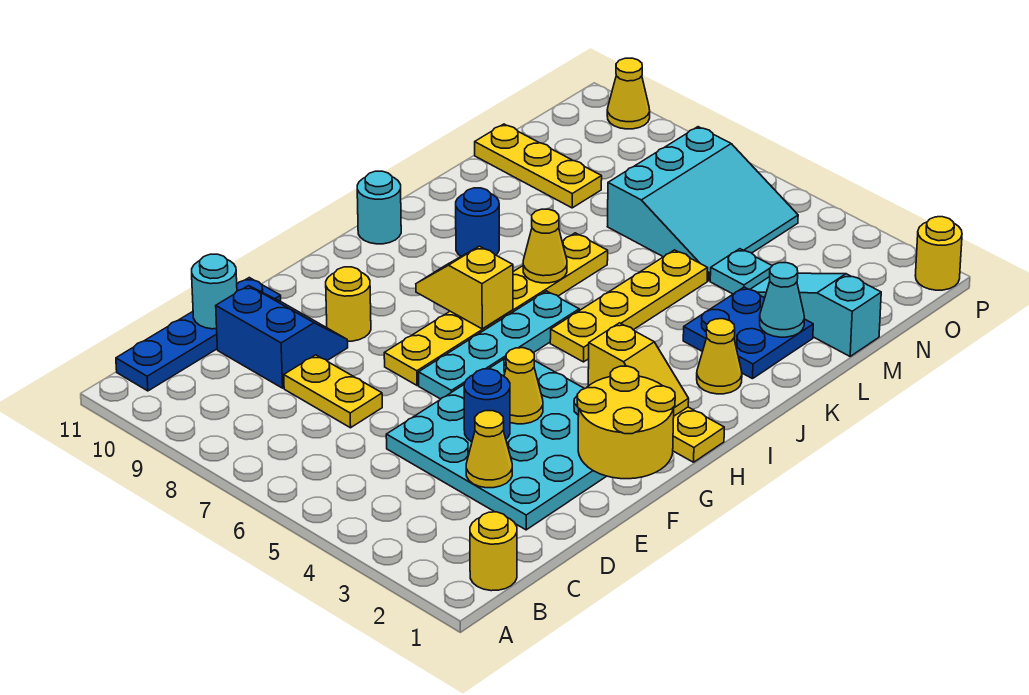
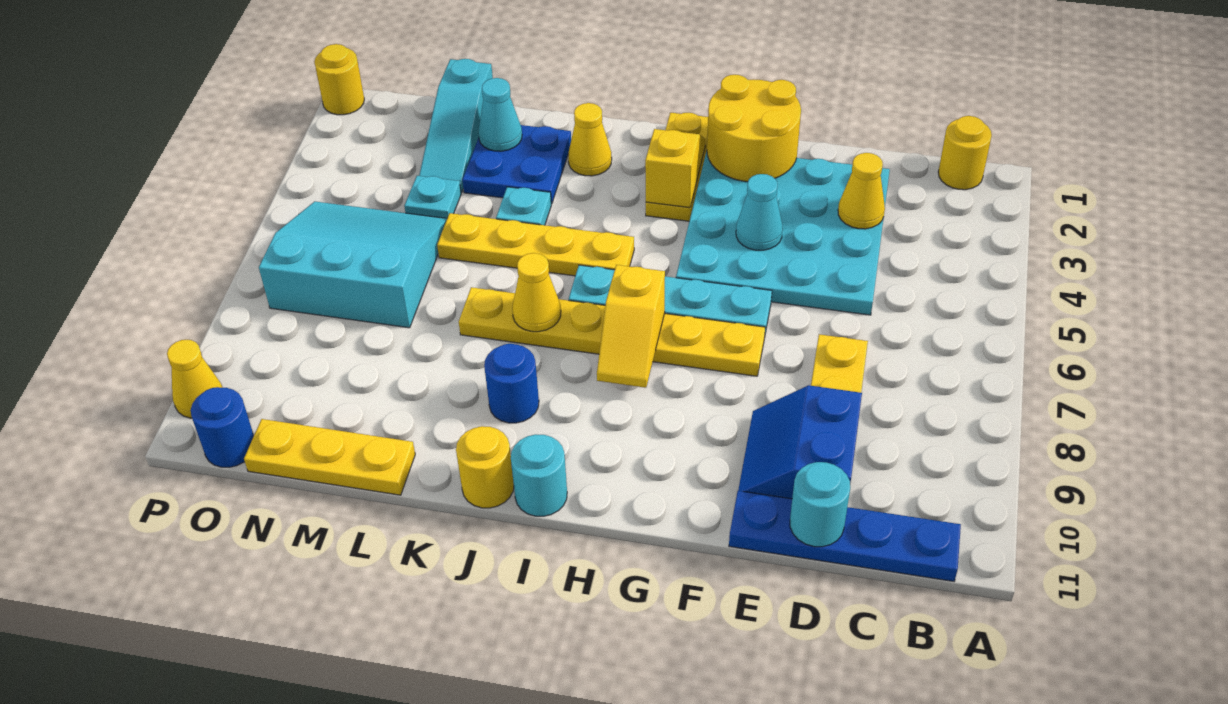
blue 1x1 round brick [464,369,510,442] -> blue 1x1 round brick moved to [191,387,254,467]
yellow 1x1 cone [504,348,543,424] -> cyan 1x1 cone [736,174,783,250]
yellow 1x1 round brick [326,267,371,341] -> yellow 1x1 round brick moved to [456,426,514,508]
none -> cyan 1x1 plate [496,187,551,225]
yellow 1x3 plate [475,124,602,208] -> yellow 1x3 plate turned to [244,419,415,495]

